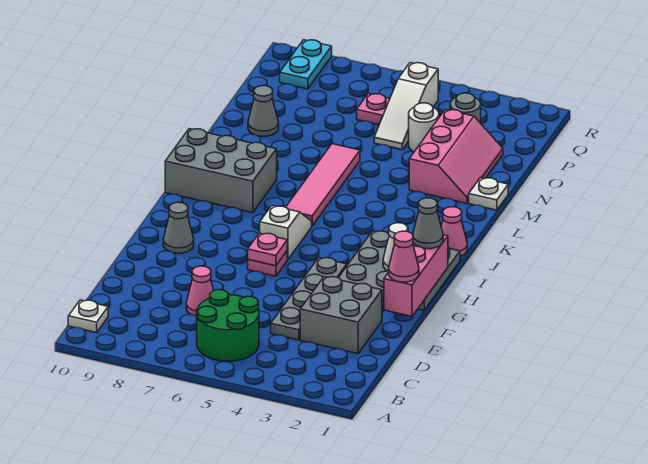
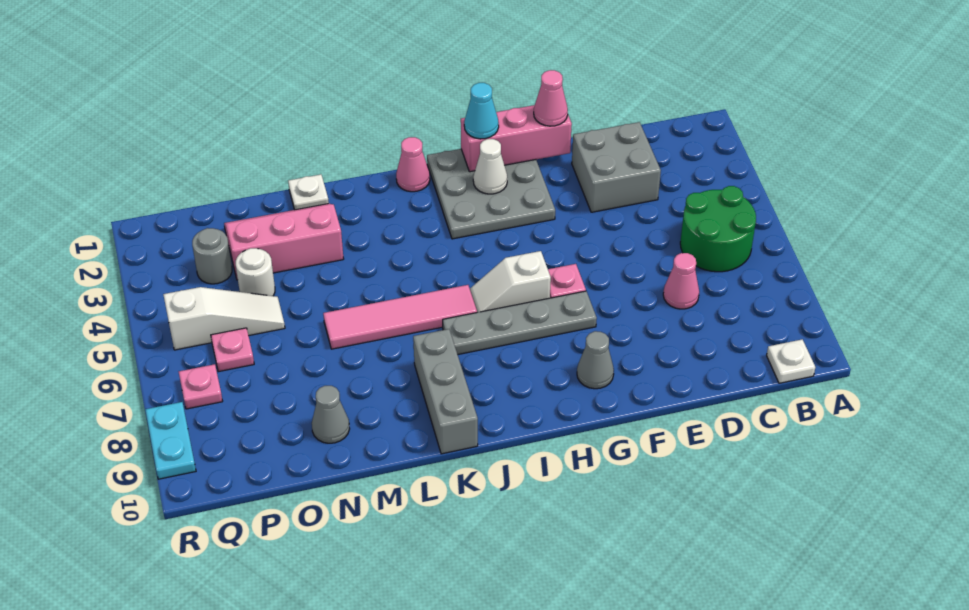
grey 1x4 plate [271,257,347,340] -> grey 1x4 plate moved to [443,291,597,355]
pink 1x1 plate [248,233,287,266] -> pink 1x1 plate moved to [179,364,223,409]
grey 1x1 cone [413,198,443,249] -> cyan 1x1 cone [464,83,499,139]
grey 2x3 brick [165,129,277,213] -> grey 1x3 brick [413,329,478,454]
cyan 1x2 plate [280,40,332,89] -> cyan 1x2 plate turned to [145,402,196,479]

